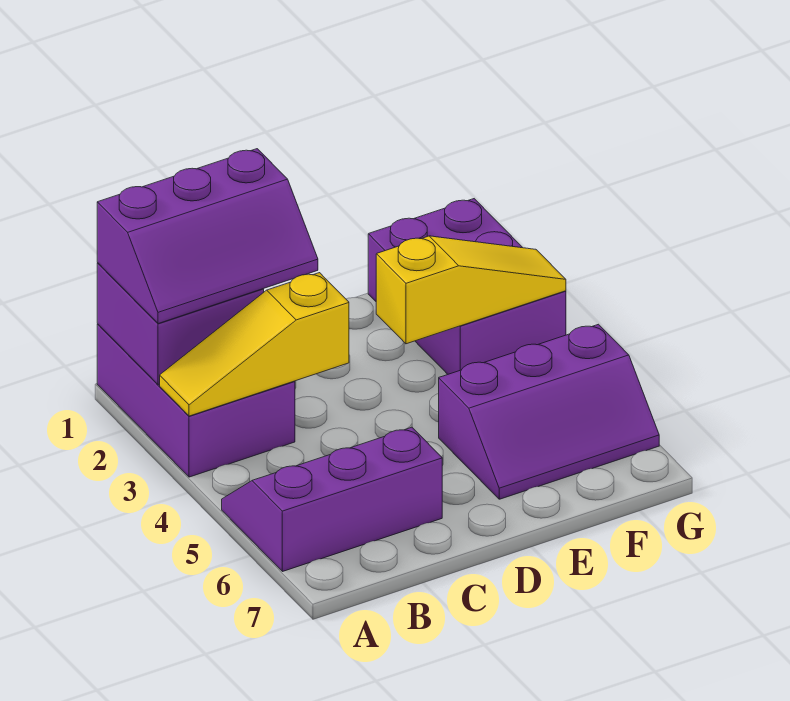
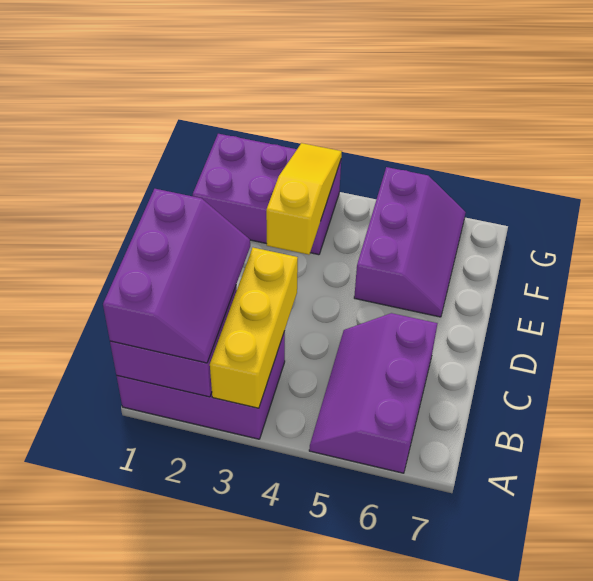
yellow 1x3 slope [160,273,349,416] -> yellow 1x3 brick [210,248,298,408]

